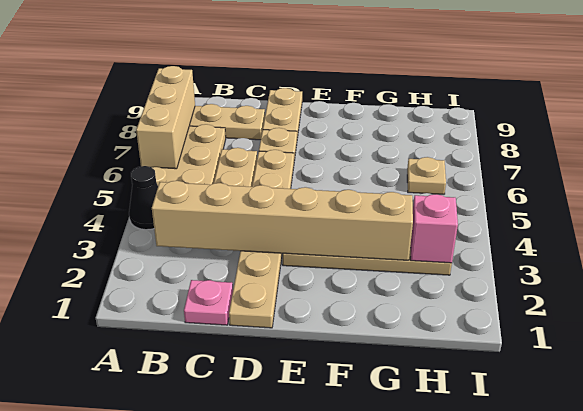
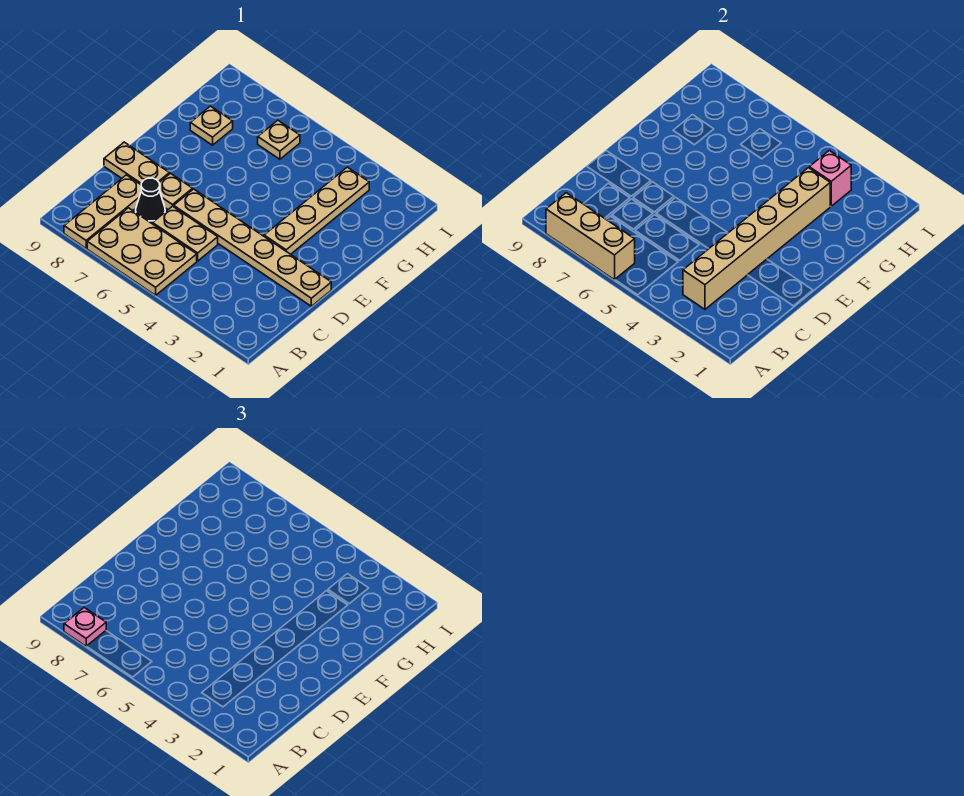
black 1x1 cone [129,166,158,230] -> black 1x1 cone moved to [136,178,165,224]
pink 1x1 plate [184,280,233,325] -> pink 1x1 plate moved to [64,607,106,646]
none -> tan 1x1 plate [190,106,233,145]

